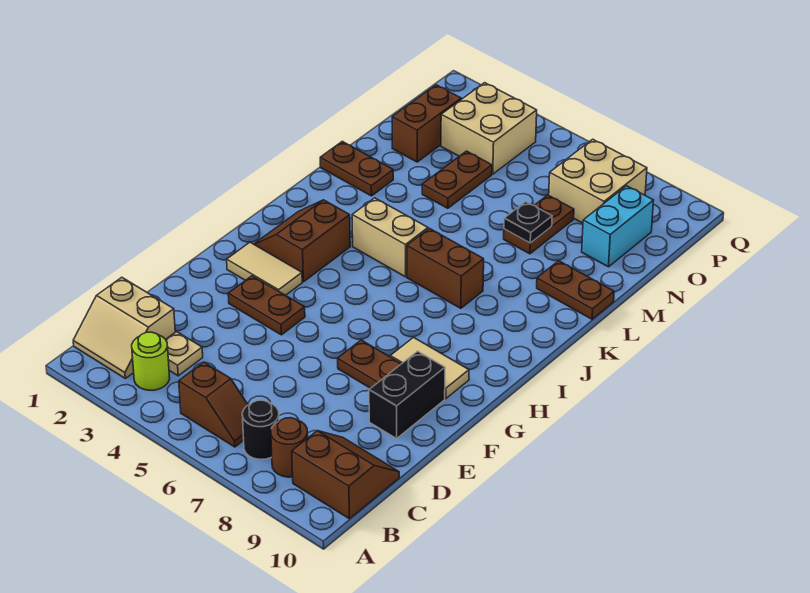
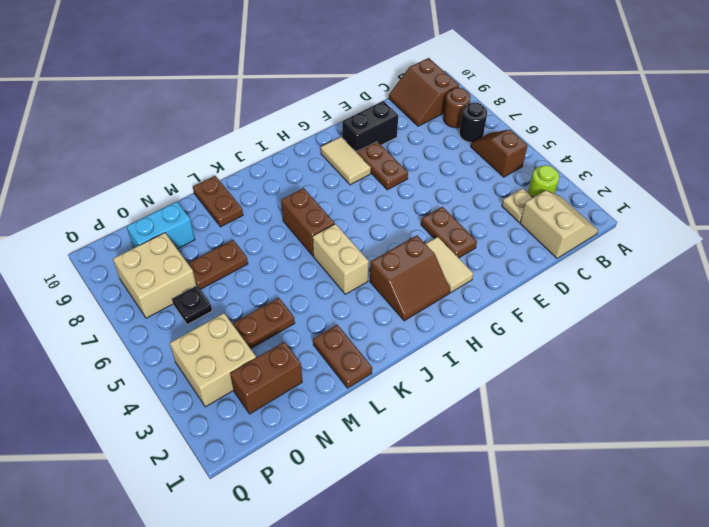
black 1x1 plate [504,202,552,243] -> black 1x1 plate moved to [172,285,212,325]

